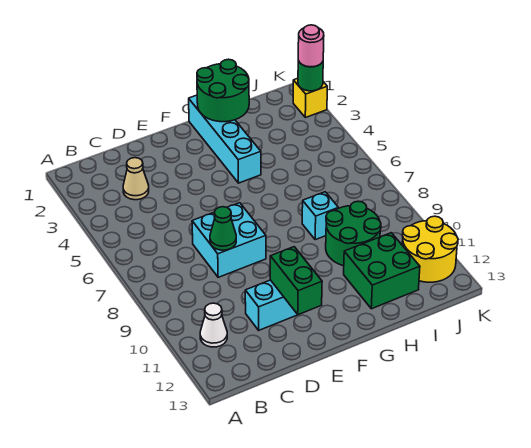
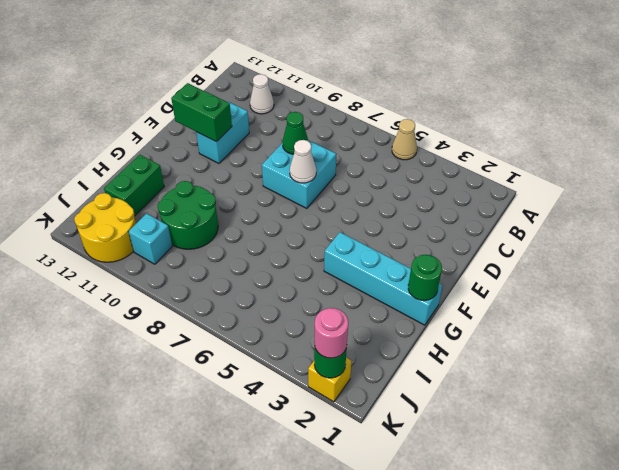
tan 1x1 cone [123,158,149,200] -> tan 1x1 cone moved to [392,119,417,160]
none -> white 1x1 cone [290,140,316,183]
green 2x2 round brick [197,59,249,122] -> green 1x1 round brick [408,255,442,301]
cyan 1x1 brick [302,192,338,240] -> cyan 1x1 brick moved to [129,214,172,264]
green 2x2 brick [344,233,420,309] -> green 1x2 brick [104,155,164,216]

